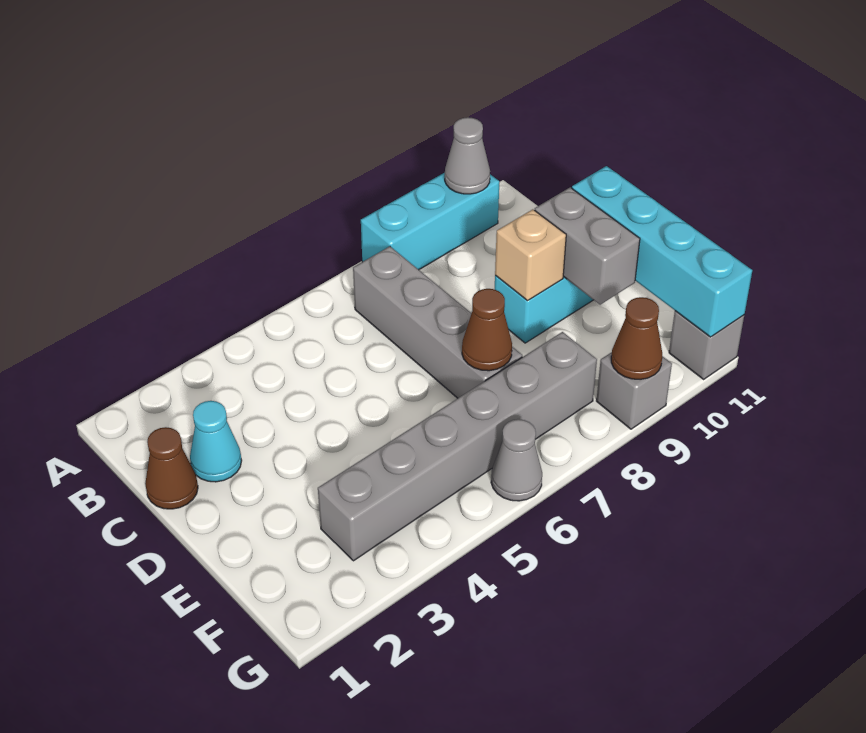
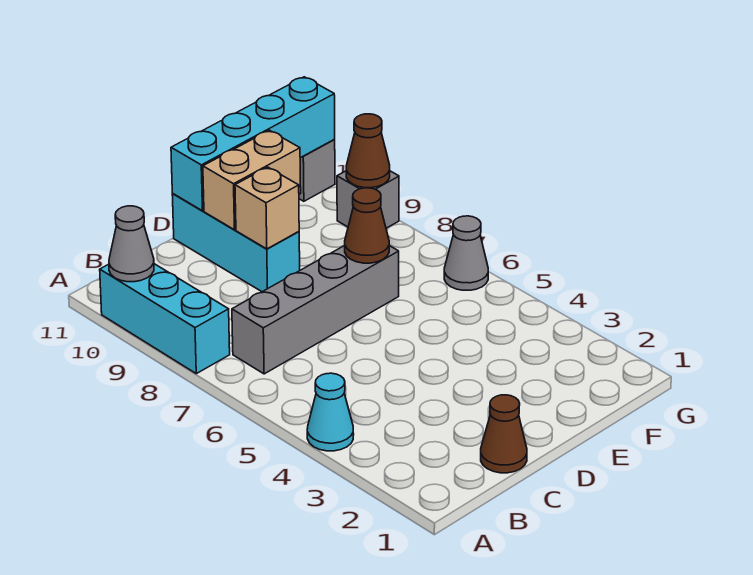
cyan 1x1 cone [190,401,242,482] -> cyan 1x1 cone moved to [307,373,354,451]
grey 1x2 brick [535,187,640,305] -> tan 1x2 brick [203,130,301,230]
grey 1x6 brick [318,332,597,561] -> none

